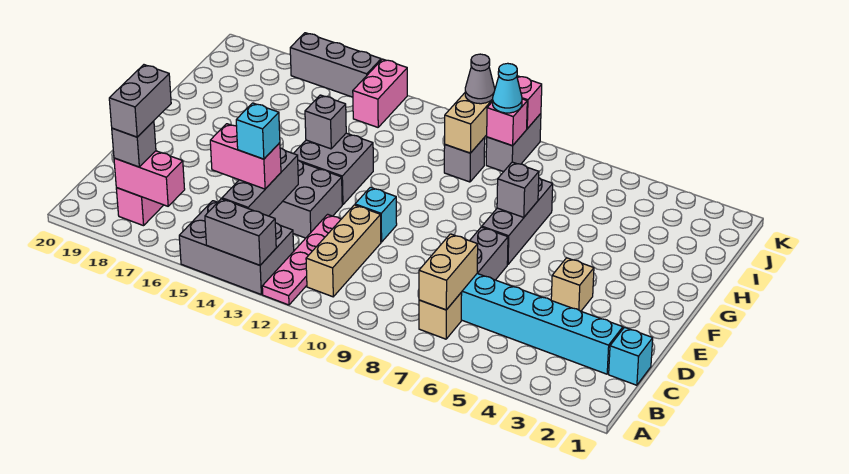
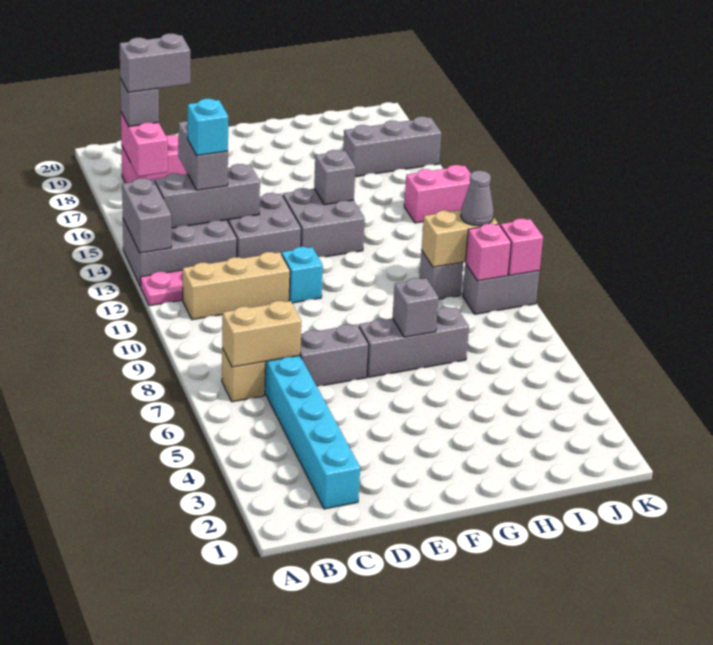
grey 2x3 brick [179,201,294,294] -> grey 2x3 brick turned to [123,219,237,286]
cyan 1x1 brick [609,327,653,385] -> none
pink 1x2 brick [210,124,281,189] -> grey 1x2 brick [178,121,228,190]
tan 1x1 brick [551,258,594,311] -> none
cyan 1x1 cone [492,63,522,113] -> none
grey 1x3 brick [290,33,381,97] -> grey 1x3 brick turned to [343,116,442,177]

